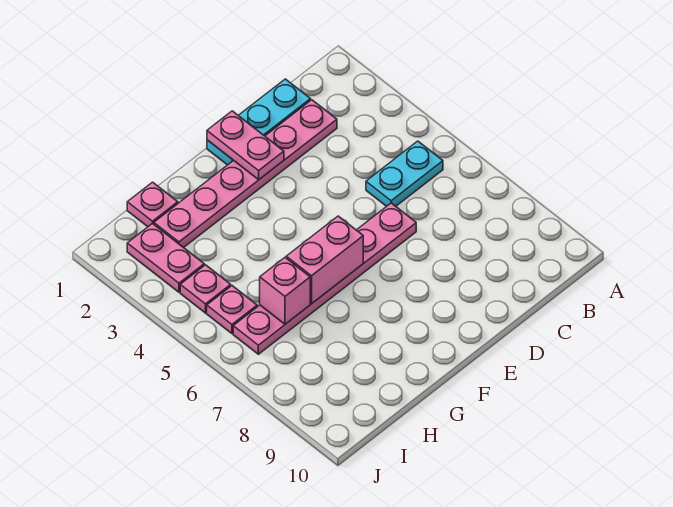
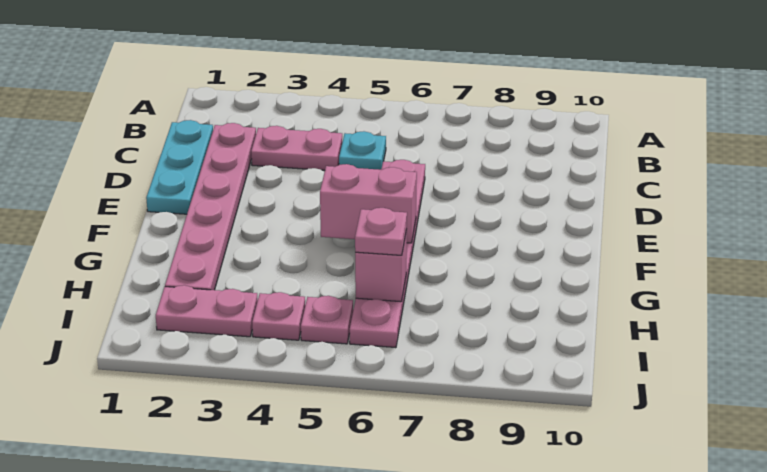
cyan 1x2 plate [366,141,443,206] -> cyan 1x1 plate [339,131,386,170]
pink 1x2 plate [207,111,284,179] -> pink 1x2 plate moved to [251,126,343,170]
pink 1x2 brick [286,216,363,304] -> pink 1x2 brick turned to [320,164,417,243]
pink 1x1 plate [127,182,178,227] -> pink 1x1 plate moved to [355,208,407,255]

